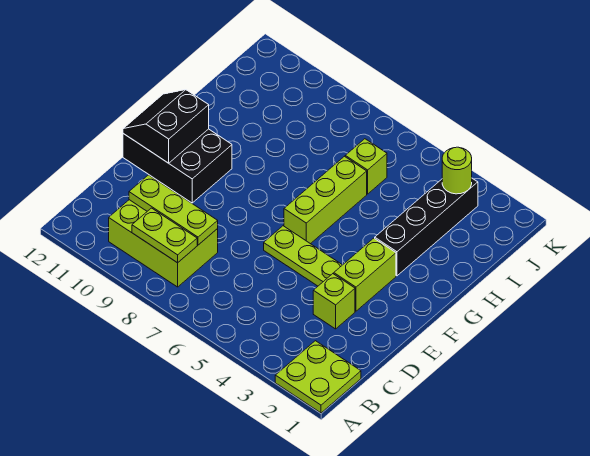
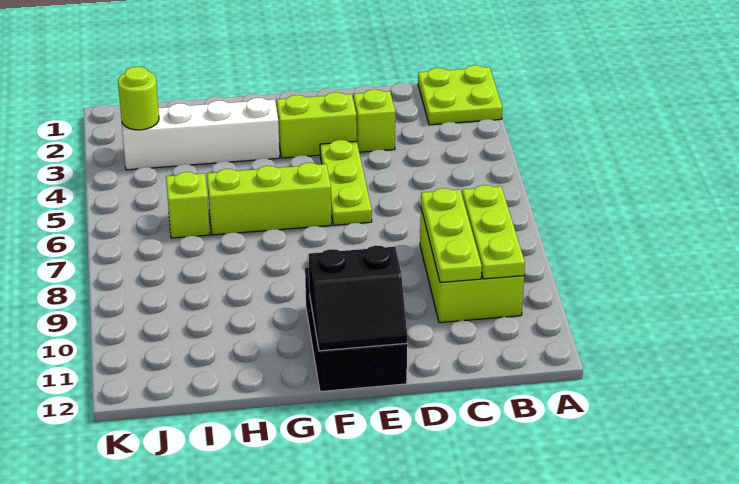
lime 1x2 plate [132,208,197,263] -> lime 1x3 plate [462,185,525,279]
black 1x4 brick [375,178,478,276] -> white 1x4 brick [122,98,280,170]

